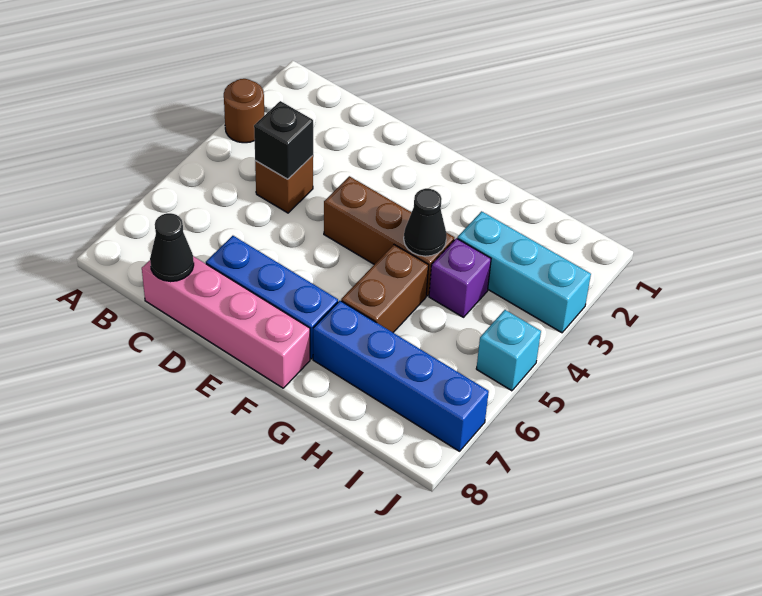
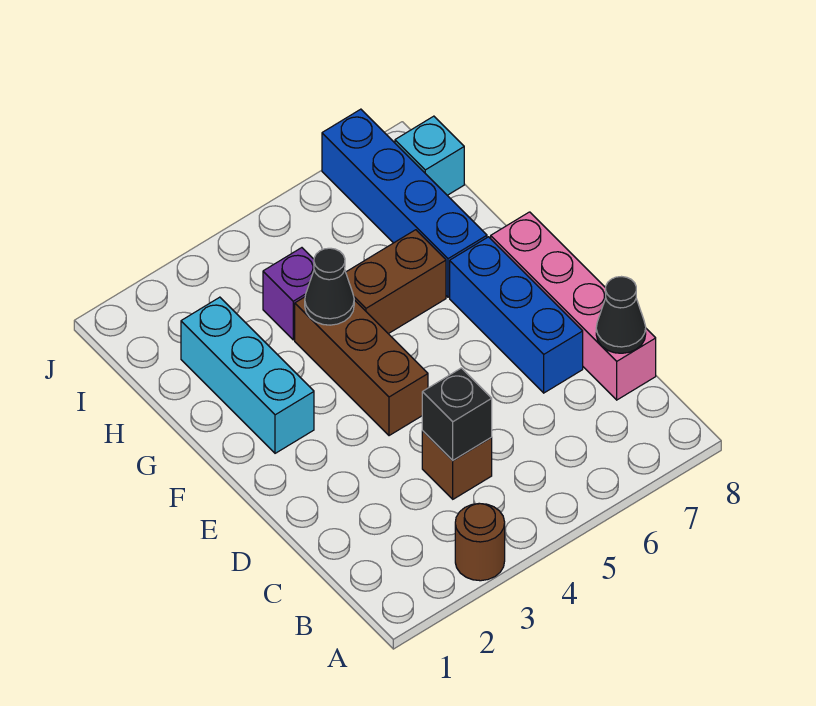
cyan 1x3 brick [457,211,591,333] -> cyan 1x3 brick moved to [181,297,314,453]
cyan 1x1 brick [476,310,541,391] -> cyan 1x1 brick moved to [395,116,464,195]

